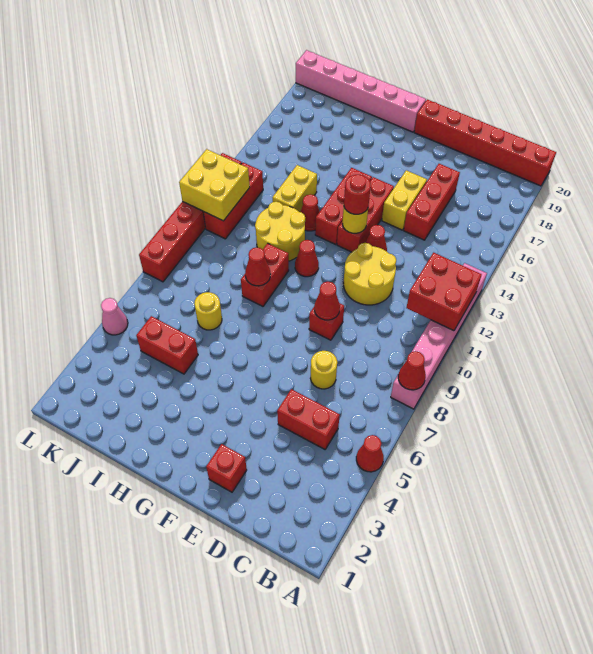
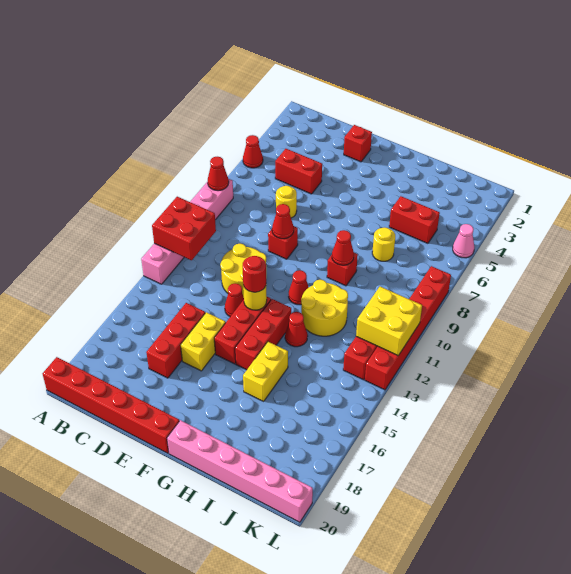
red 1x2 brick [241,243,289,306] -> red 1x1 brick [327,253,358,286]
yellow 1x2 brick [272,165,317,212] -> yellow 1x2 brick moved to [243,342,288,401]

